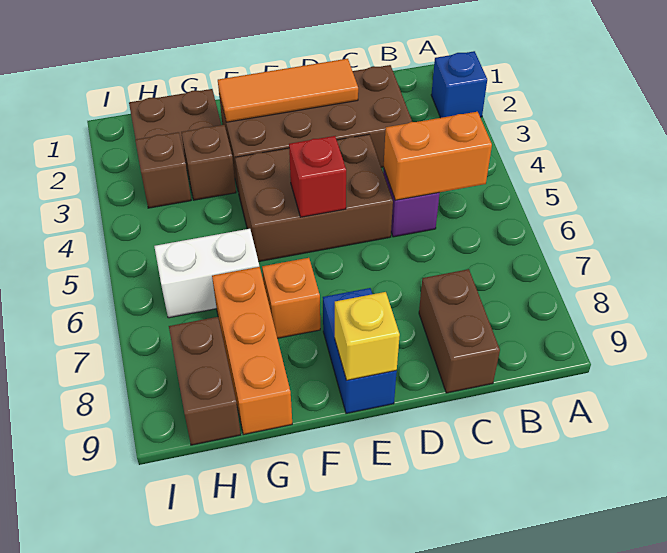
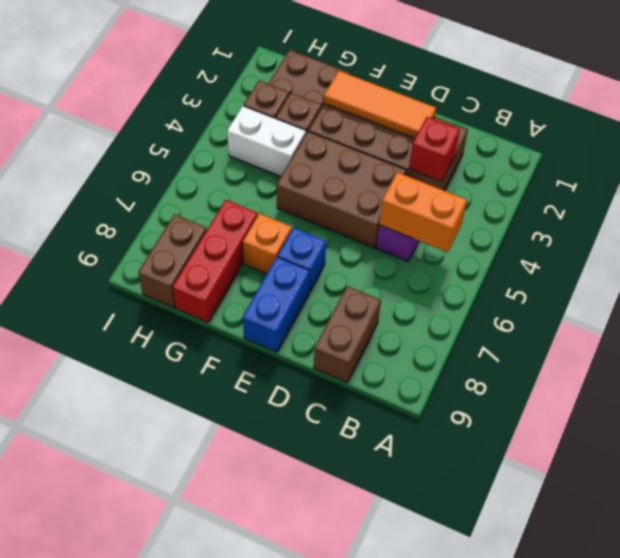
blue 1x1 brick [431,51,487,118] -> blue 1x1 brick moved to [278,228,326,292]
red 1x1 brick [289,136,346,217] -> red 1x1 brick moved to [409,117,460,181]
yellow 1x1 brick [335,292,400,380] -> none
white 1x2 brick [154,229,259,318] -> white 1x2 brick moved to [227,106,306,177]
orange 1x3 brick [212,267,292,434] -> red 1x3 brick [173,200,258,322]

